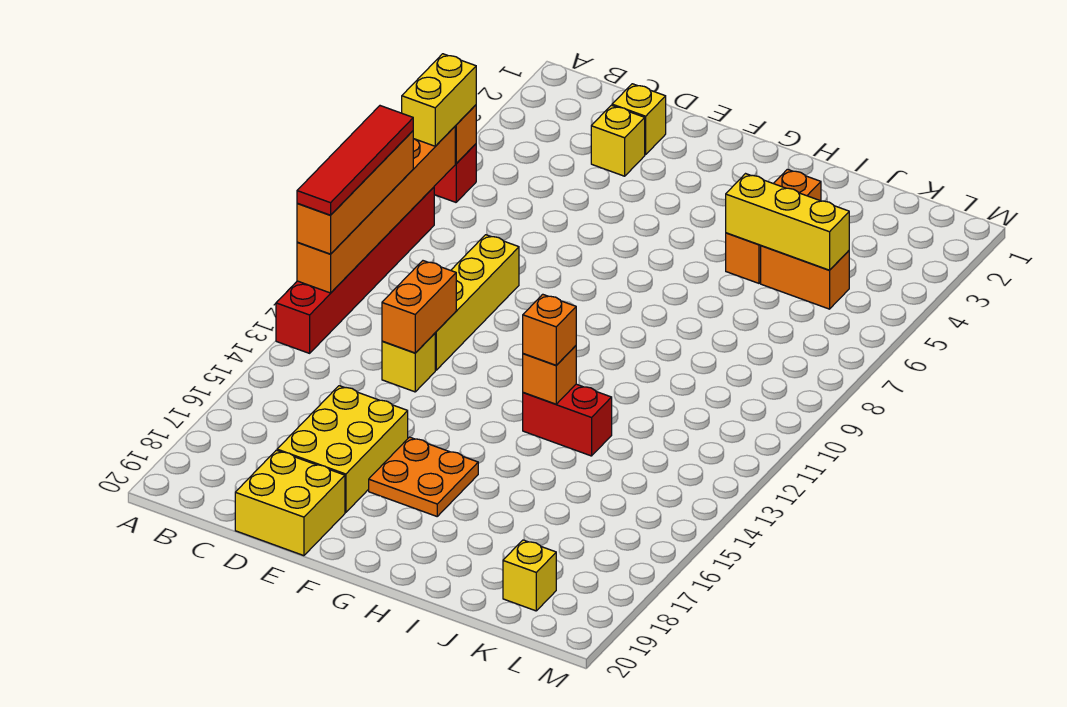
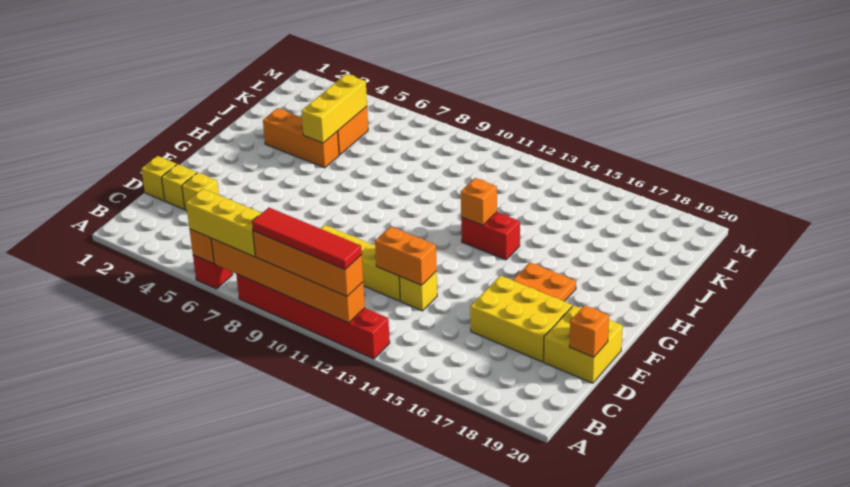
yellow 1x2 brick [402,54,476,146] -> yellow 1x3 brick [186,189,262,257]
red 1x2 brick [523,384,612,456] -> red 1x2 brick turned to [461,212,520,260]
orange 1x1 brick [523,294,576,365] -> orange 1x1 brick moved to [569,305,609,357]
yellow 1x1 brick [503,540,556,611] -> yellow 1x1 brick moved to [142,156,177,201]

